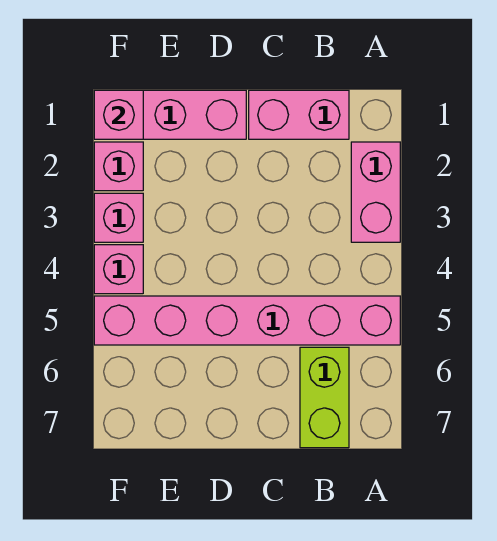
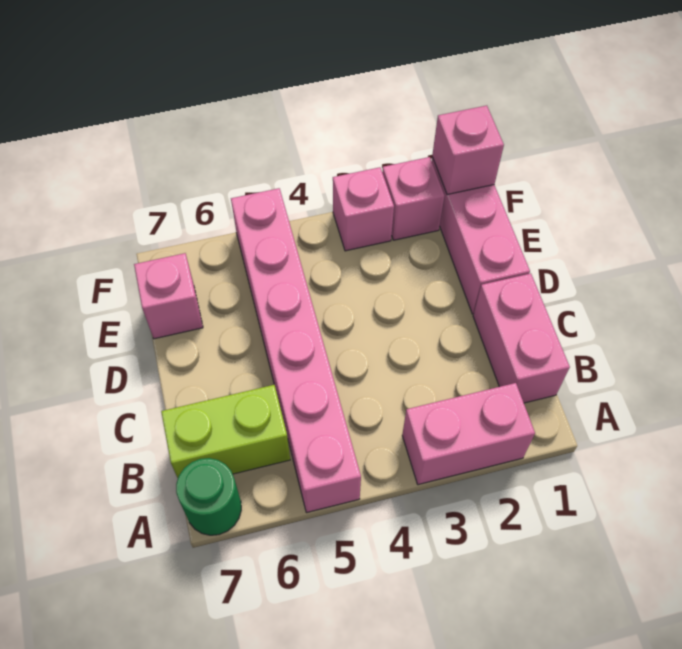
none -> green 1x1 round brick [176,458,241,535]
pink 1x1 brick [94,245,143,294] -> pink 1x1 brick moved to [134,253,203,339]

